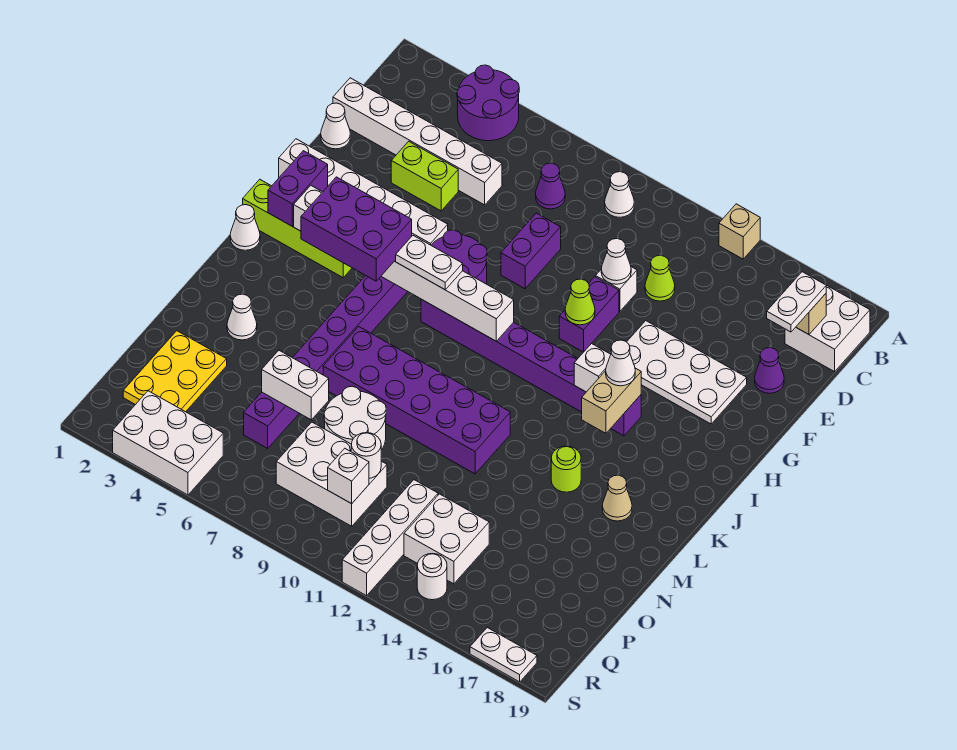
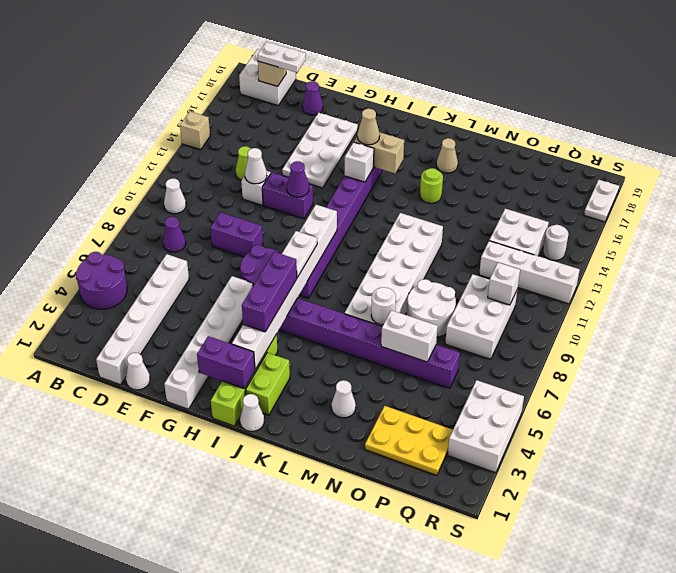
lime 1x2 brick [391,141,458,211] -> lime 1x2 brick moved to [246,353,290,415]
lime 1x1 cone [565,279,595,325] -> purple 1x1 cone [287,161,309,197]
purple 2x3 brick [301,177,412,281] -> purple 1x3 brick [242,252,297,332]
white 1x1 cone [606,340,635,386] -> tan 1x1 cone [357,109,380,145]
purple 2x6 brick [323,327,510,474] -> white 2x6 brick [345,213,443,326]
white 1x2 brick [262,350,329,420] -> white 1x2 brick turned to [381,310,438,362]
white 1x1 round brick [351,433,381,478] -> white 1x1 round brick moved to [371,287,396,325]

